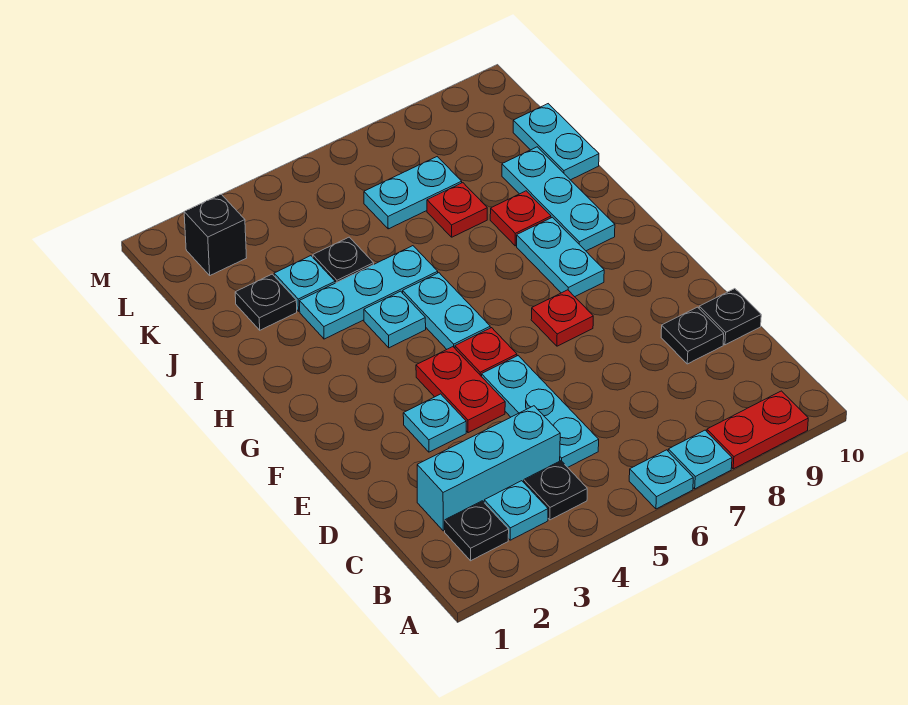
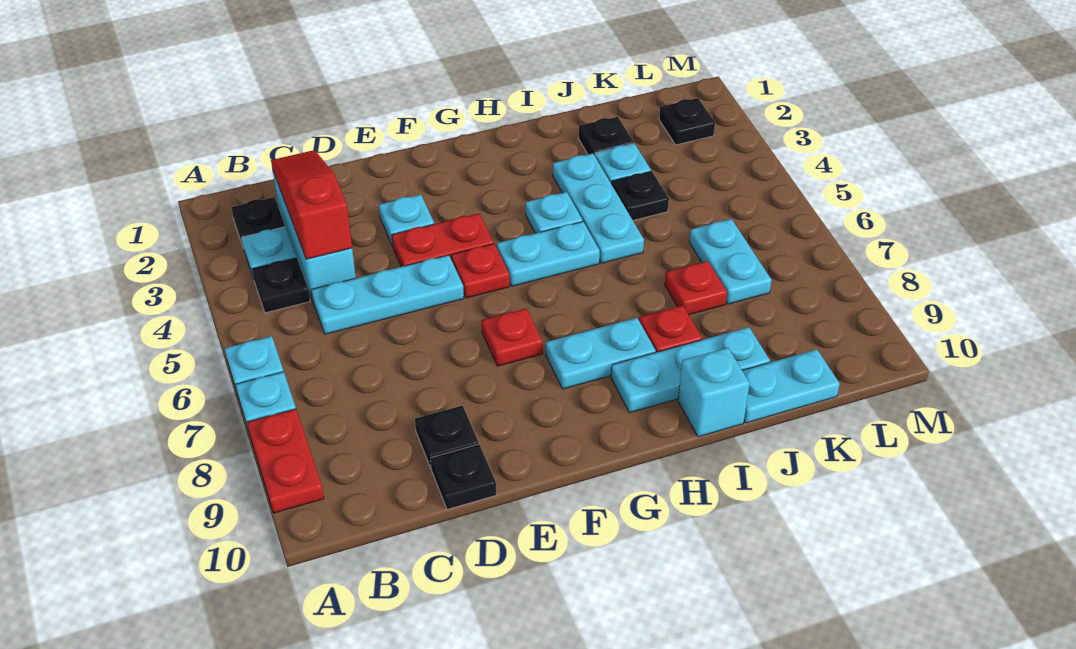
none -> red 1x3 slope [271,150,352,259]
none -> cyan 1x1 brick [678,348,750,437]
black 1x1 brick [184,194,246,275] -> black 1x1 plate [659,98,715,145]

